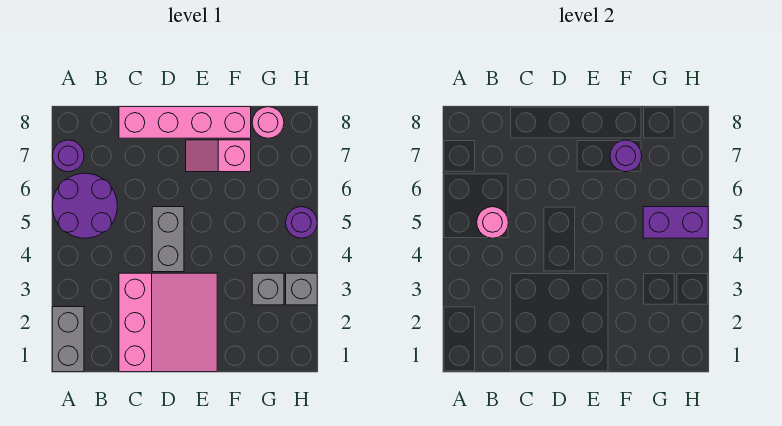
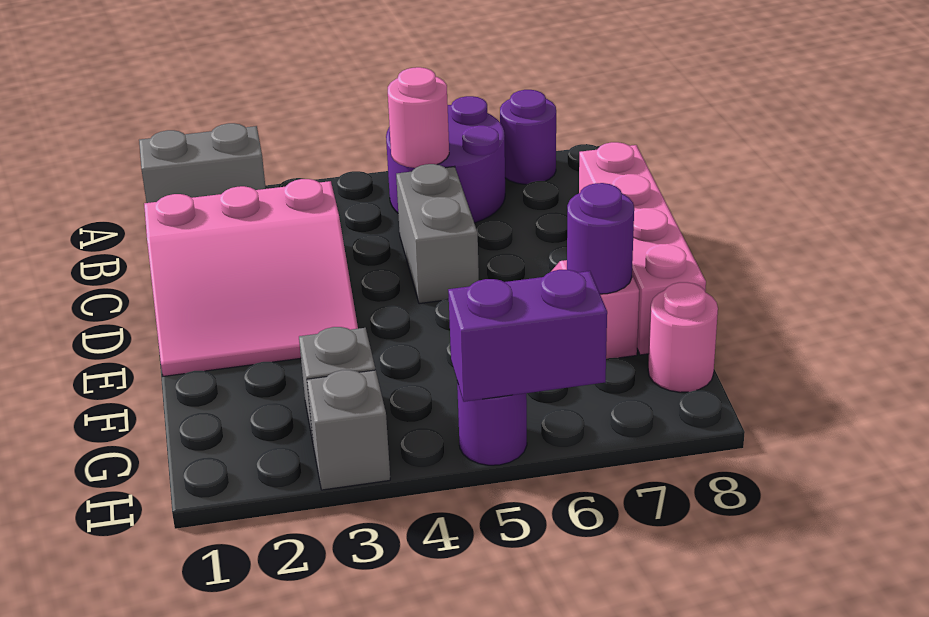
grey 1x2 brick [152,207,184,272] -> grey 1x2 brick turned to [396,164,479,304]
purple 1x2 brick [643,207,708,238] -> purple 1x2 brick turned to [448,270,607,402]

